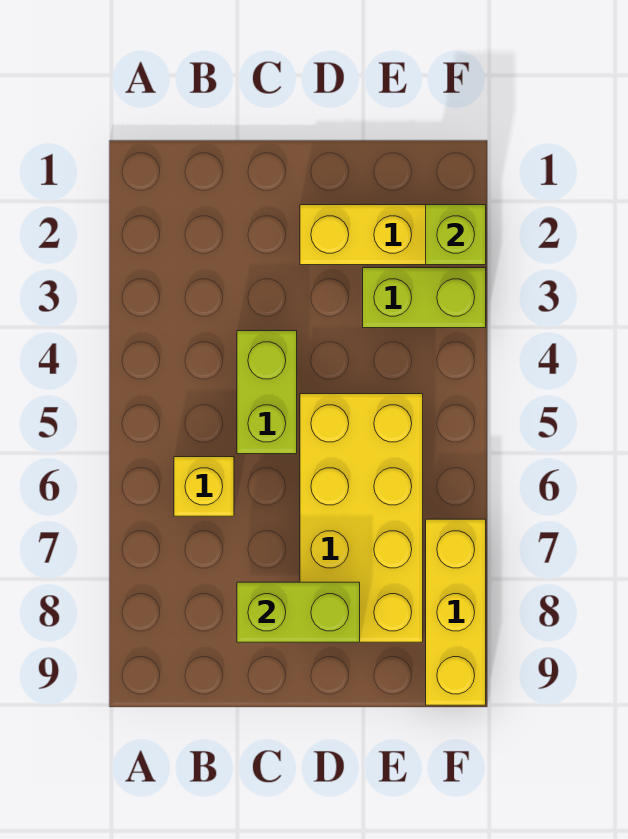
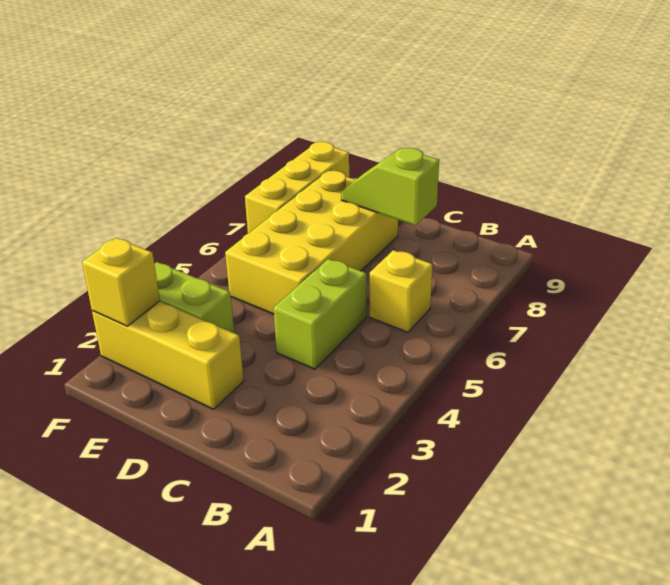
lime 1x2 brick [237,582,360,642] -> lime 1x2 slope [341,148,439,225]
lime 1x1 brick [426,205,486,265] -> yellow 1x1 brick [82,238,160,326]

